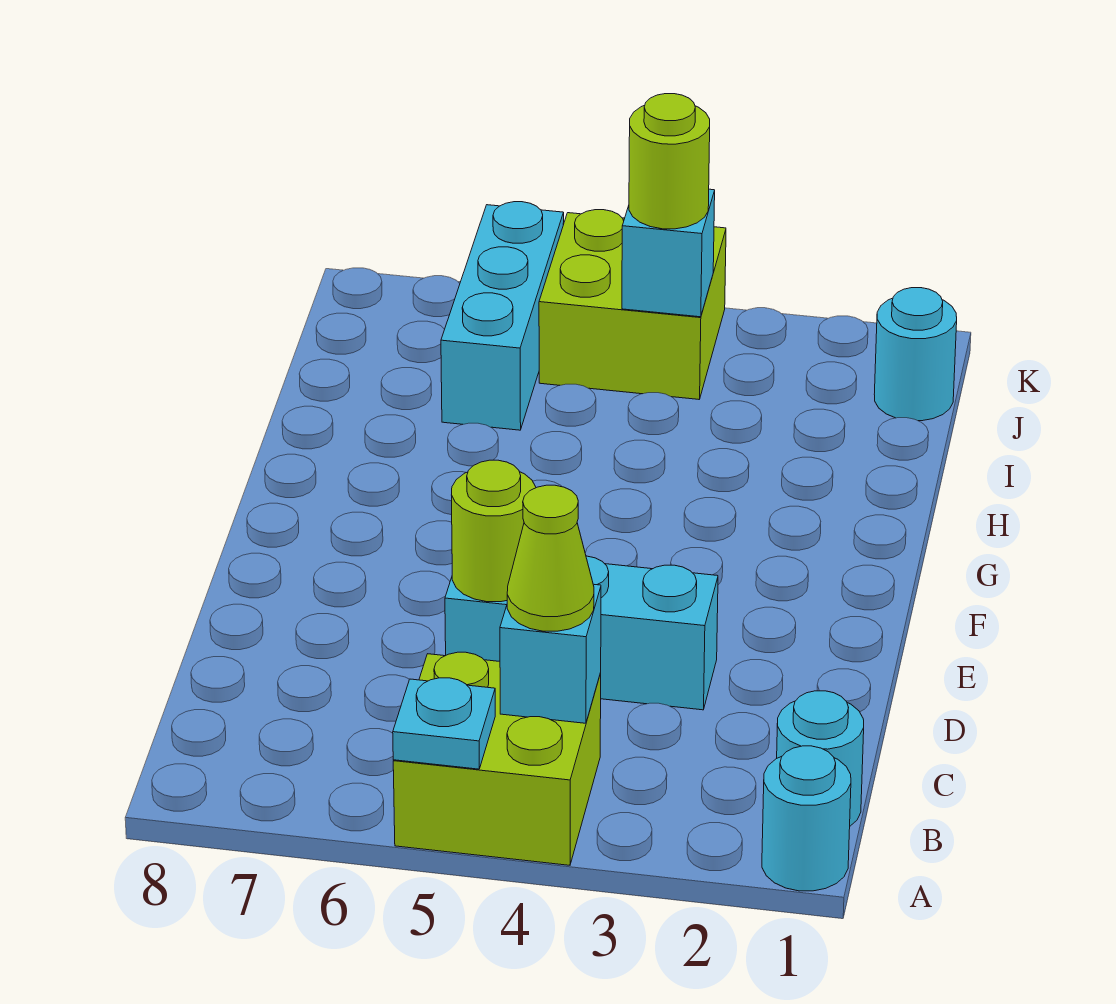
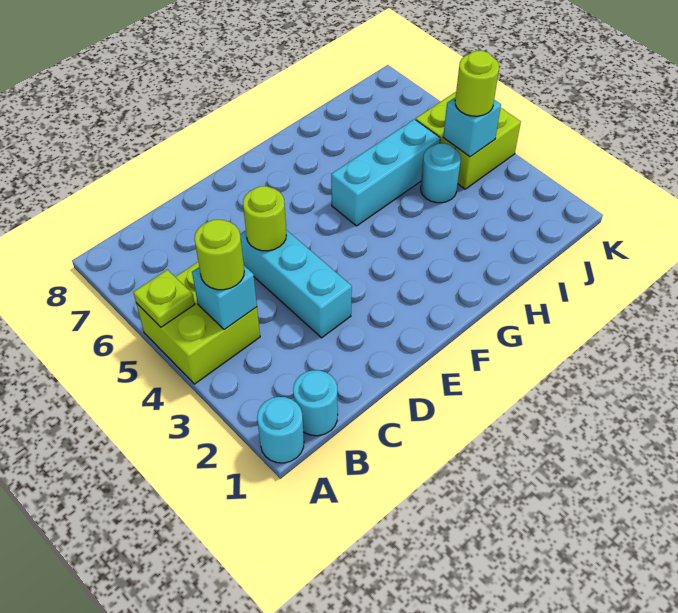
cyan 1x1 plate [393,678,495,769] -> lime 1x1 plate [133,270,195,327]
lime 1x1 cone [507,485,594,631] -> lime 1x1 round brick [194,220,244,290]
cyan 1x3 brick [441,202,564,430] -> cyan 1x3 brick moved to [331,119,440,226]
cyan 1x1 round brick [874,288,957,421] -> cyan 1x1 round brick moved to [421,143,461,203]

